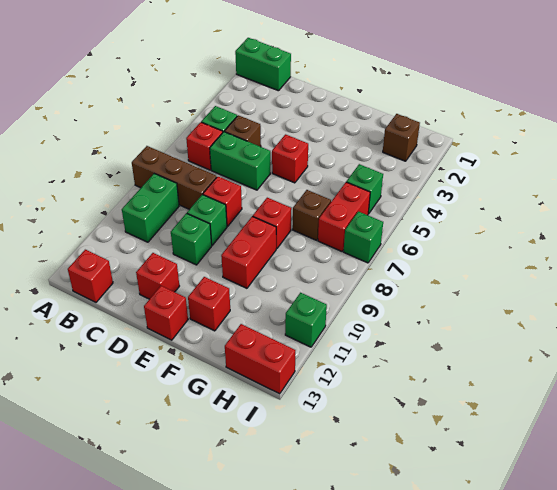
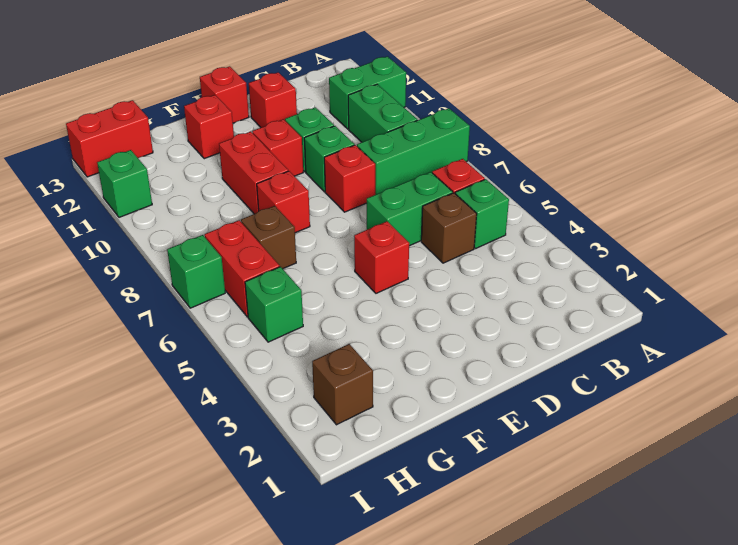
green 1x2 brick [235,38,291,91] -> green 1x2 brick moved to [329,56,406,129]
brown 1x3 brick [132,146,217,209] -> green 1x3 brick [357,108,470,195]
red 1x1 brick [68,250,113,302] -> red 1x1 brick moved to [252,119,303,176]

